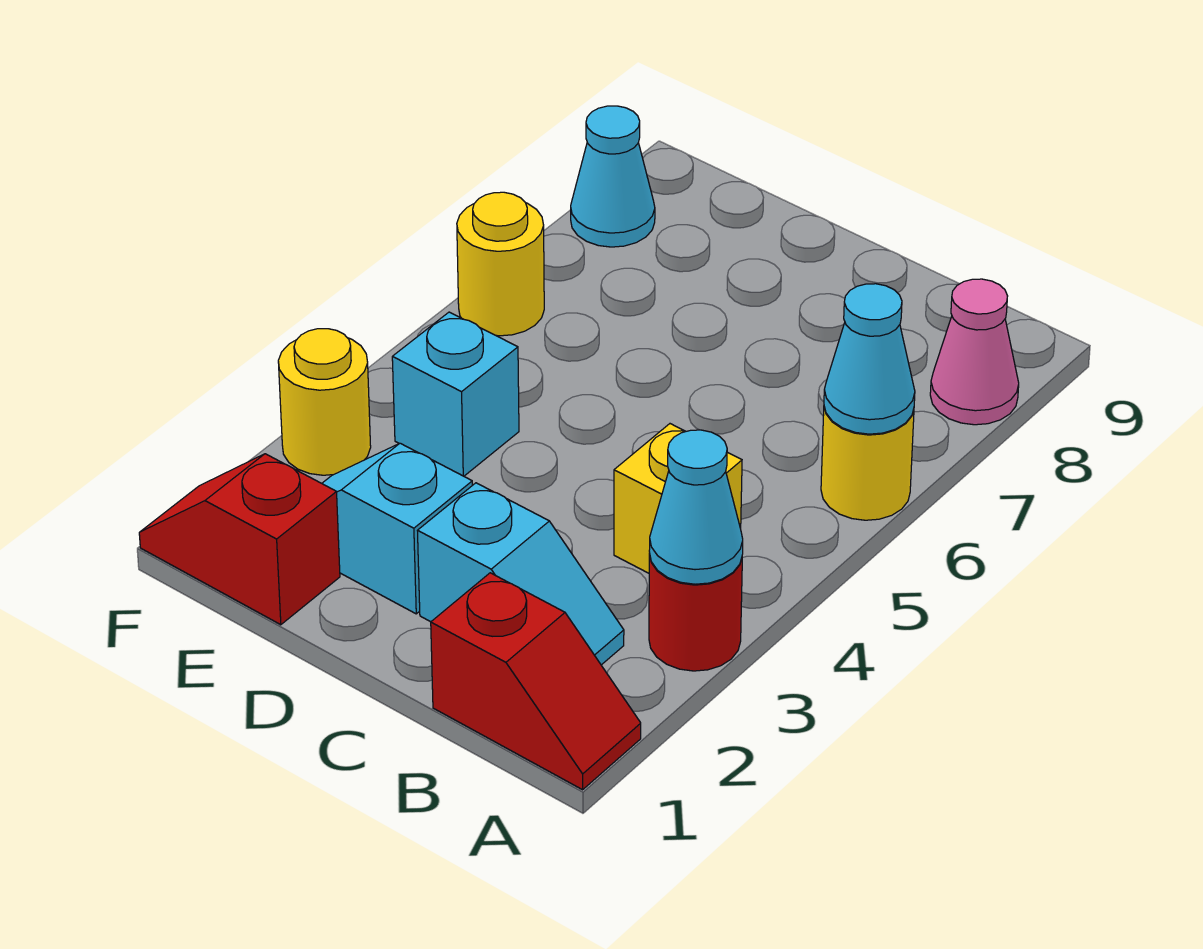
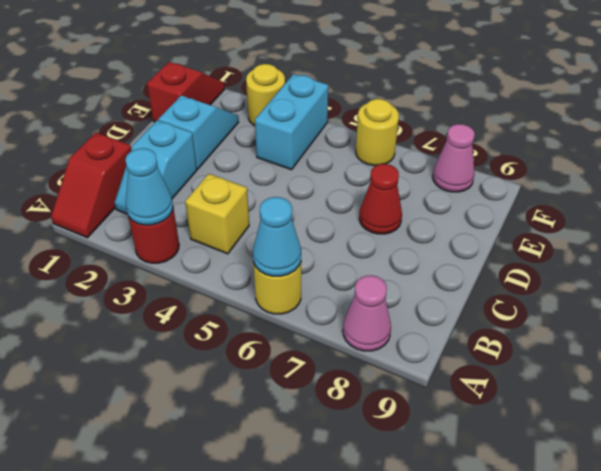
none -> red 1x1 cone [359,164,402,234]
cyan 1x1 brick [392,312,519,476] -> cyan 1x2 brick [255,74,328,170]
cyan 1x1 cone [571,106,655,247] -> pink 1x1 cone [433,124,475,192]

